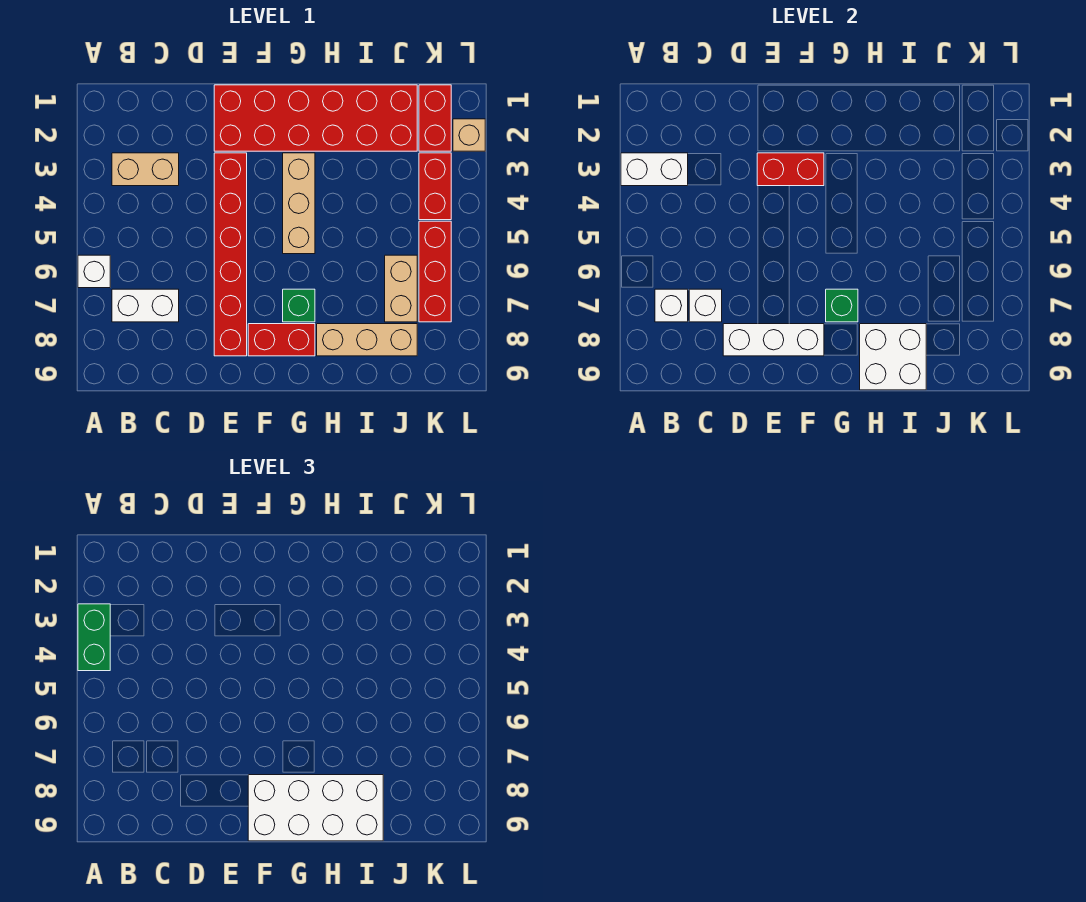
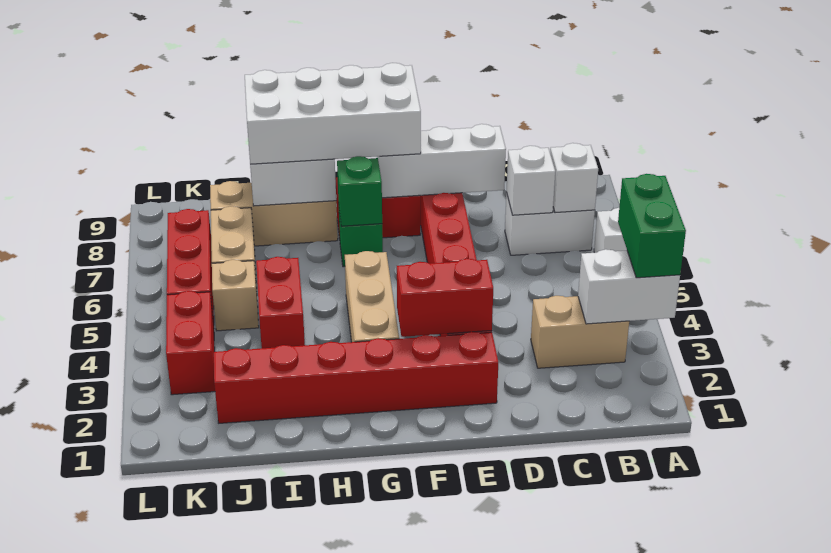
red 2x6 brick [214,85,417,151] -> red 1x6 brick [214,332,498,423]
red 1x2 brick [419,85,451,151] -> red 1x2 brick moved to [256,257,305,348]
tan 1x1 brick [453,119,485,151] -> tan 1x1 brick moved to [212,260,259,331]

